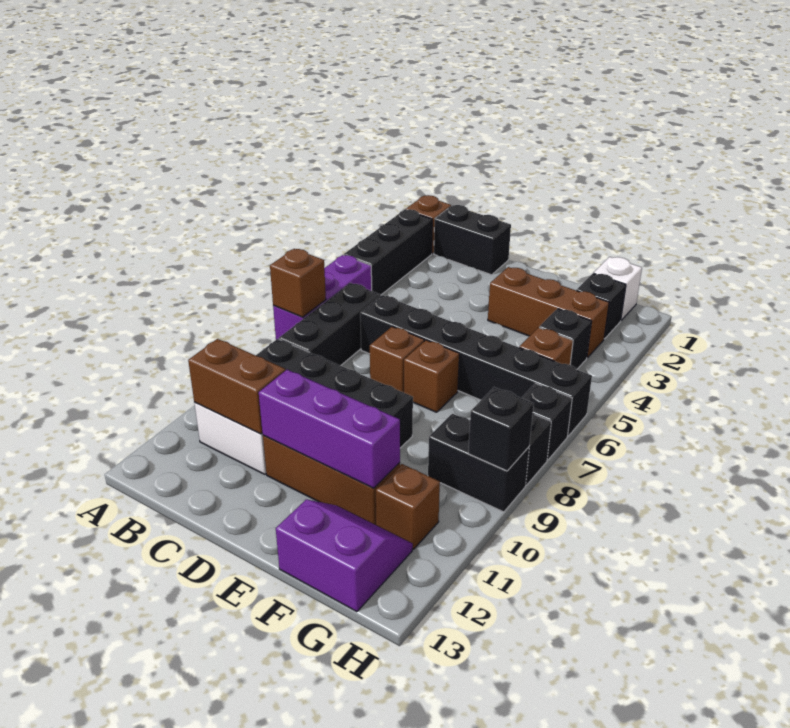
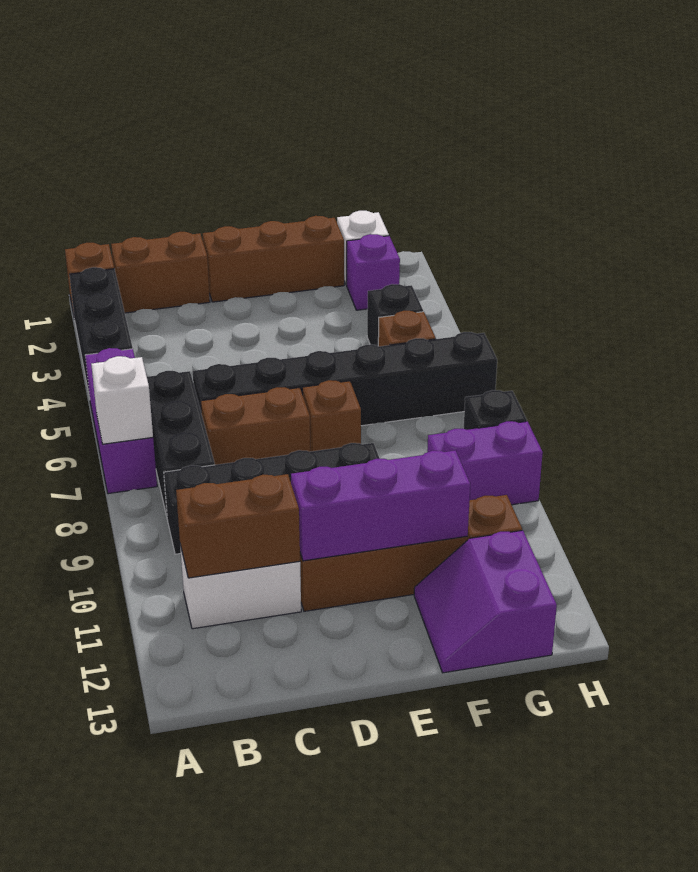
brown 1x1 brick [270,249,326,317] -> white 1x1 brick [91,356,153,444]
black 1x2 brick [434,205,511,275] -> brown 1x2 brick [111,232,210,313]
brown 1x1 brick [370,327,424,393] -> brown 1x2 brick [201,387,310,465]
brown 1x3 brick [488,267,609,358] -> brown 1x3 brick moved to [203,216,344,302]
purple 2x2 slope [276,500,413,612] -> purple 2x2 slope turned to [414,530,557,673]
black 1x1 brick [576,273,626,339] -> purple 1x1 brick [347,234,400,310]
black 1x2 brick [428,414,529,512] -> purple 1x2 brick [427,421,543,505]
black 1x1 brick [522,383,572,460] -> none
black 1x1 brick [468,387,534,471] -> none

